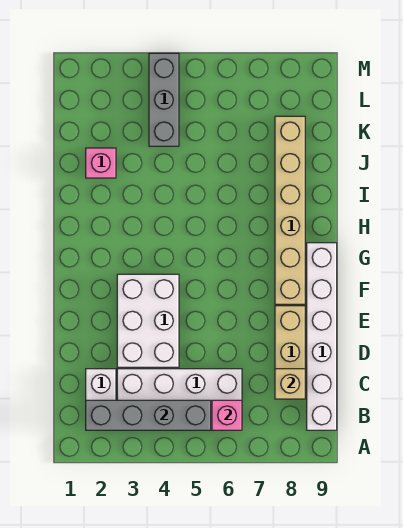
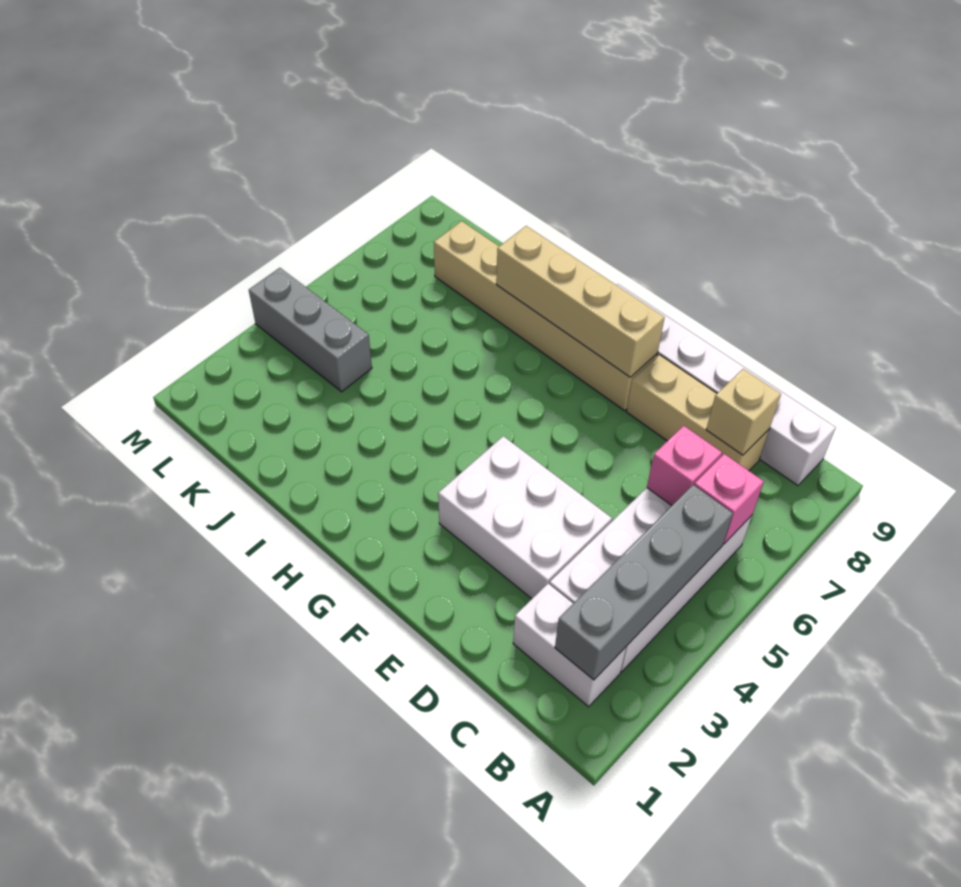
none -> tan 1x4 brick [496,226,665,377]
pink 1x1 brick [86,148,116,178] -> pink 1x1 brick moved to [647,426,722,506]

